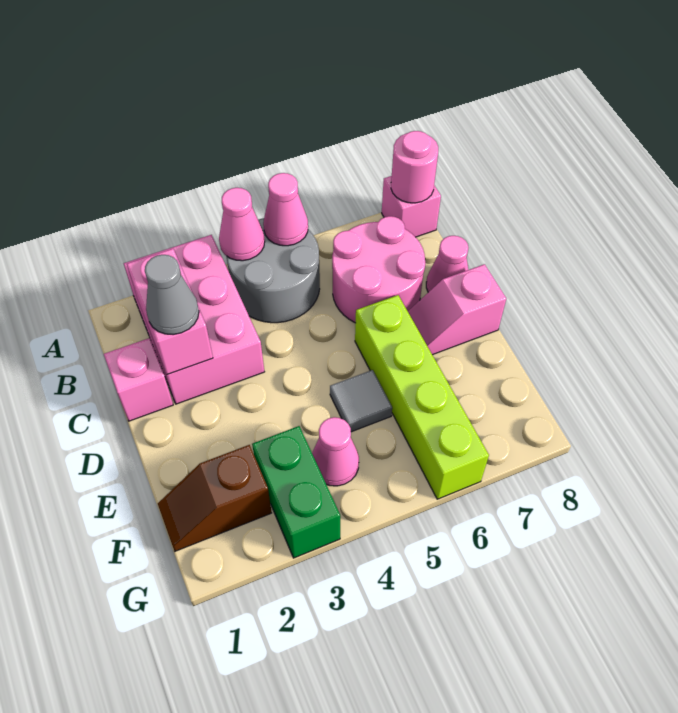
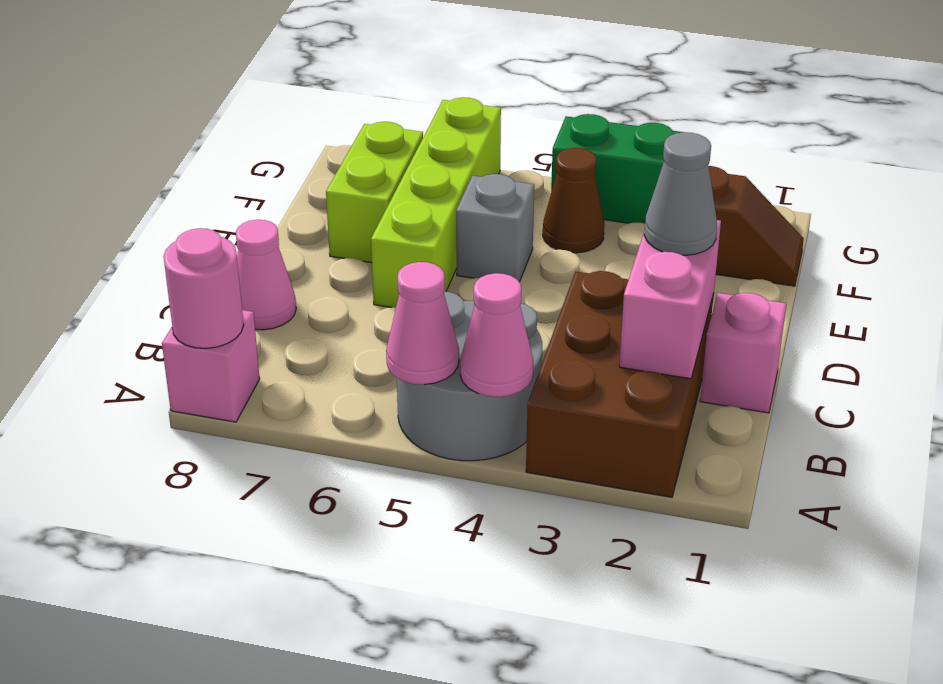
pink 2x3 brick [124,235,264,404] -> brown 2x3 brick [526,271,714,497]
pink 2x2 round brick [332,216,425,323] -> none
pink 1x2 slope [408,264,506,355] -> none
grey 1x1 tile [330,370,392,432] -> grey 1x1 brick [456,174,534,282]
none -> lime 1x2 brick [326,122,423,263]
green 1x2 brick [252,426,340,558] -> green 1x2 brick turned to [551,114,682,224]
pink 1x1 cone [312,417,359,486] -> brown 1x1 cone [543,148,604,253]

